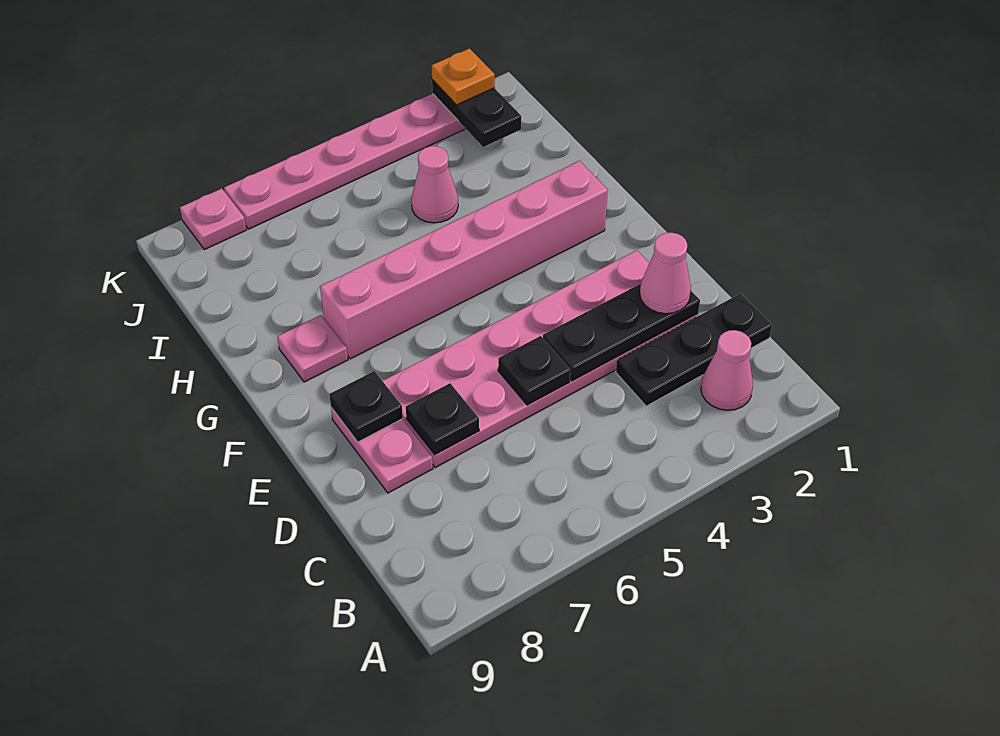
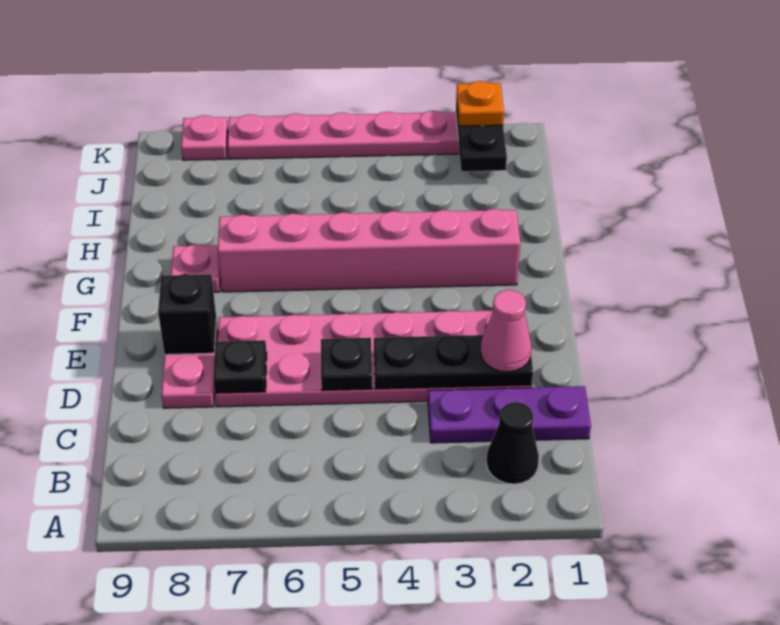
pink 1x1 cone [701,330,753,410] -> black 1x1 cone [486,402,539,484]
black 1x3 plate [616,293,772,406] -> purple 1x3 plate [428,386,591,443]
black 1x1 plate [329,371,403,442] -> black 1x1 brick [158,274,216,355]
pink 1x1 cone [411,146,458,223] -> none

